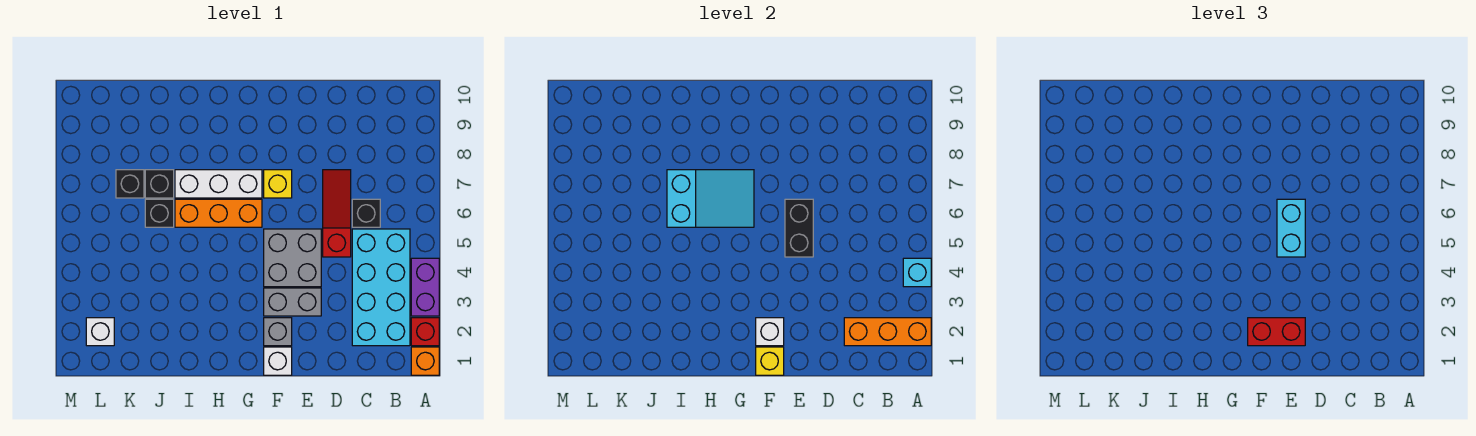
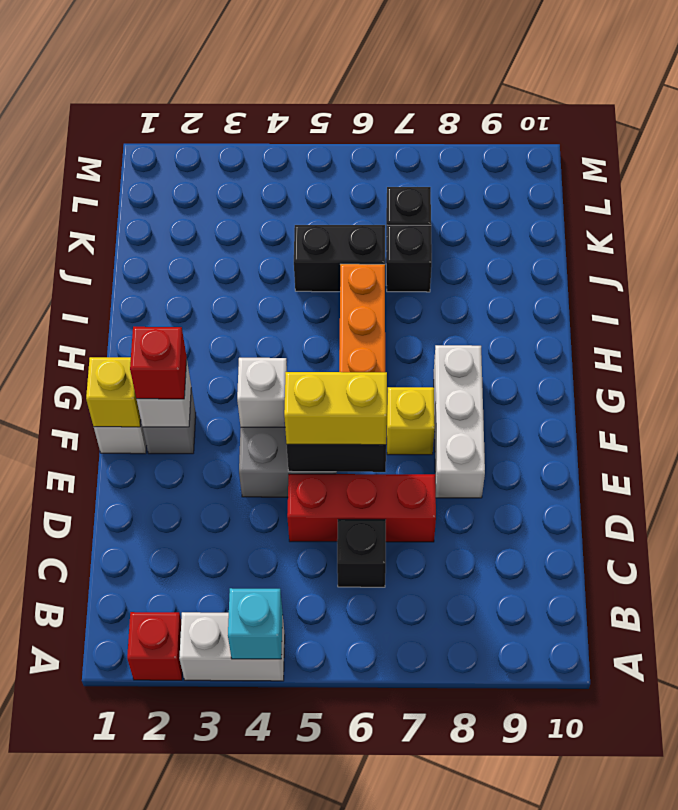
orange 1x1 brick [411,347,439,375] -> none
orange 1x3 brick [844,318,931,346] -> none
purple 1x2 brick [411,258,439,316] -> white 1x2 brick [179,612,285,681]
cyan 2x4 brick [352,229,410,346] -> none
red 1x3 slope [323,170,351,257] -> red 1x3 brick [287,474,436,542]
red 1x2 brick [1248,318,1305,346] -> red 1x1 brick [130,327,187,399]
grey 1x2 brick [264,288,321,316] -> none
cyan 1x2 brick [1277,199,1305,257] -> yellow 1x2 brick [284,372,387,445]
cyan 2x3 slope [667,170,754,227] -> none
white 1x3 brick [175,170,262,198] -> white 1x3 brick moved to [434,345,485,498]
black 1x1 brick [145,199,174,227] -> black 1x2 brick [294,225,385,292]
white 1x1 brick [86,318,114,346] -> white 1x1 brick moved to [237,358,287,427]

